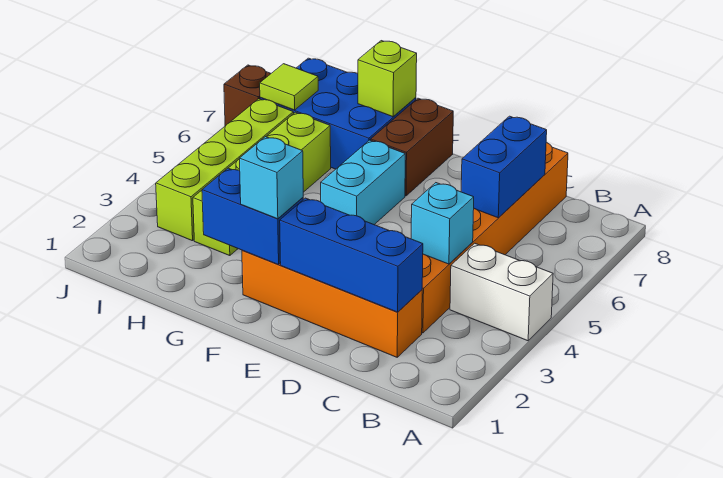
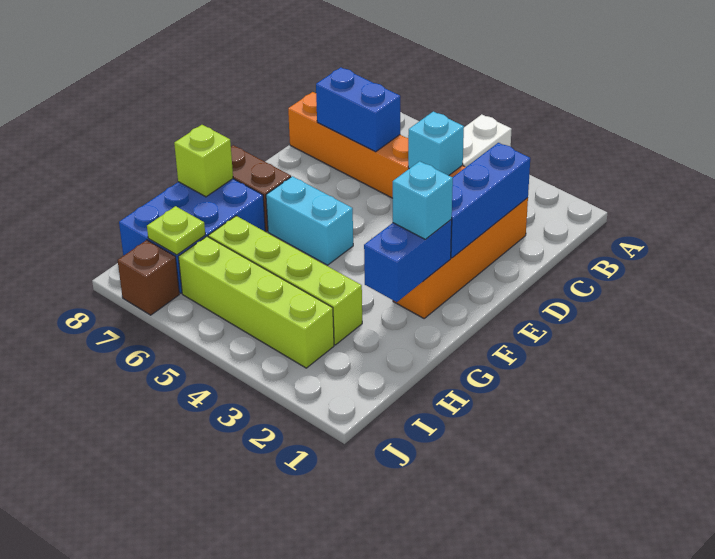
lime 1x1 tile [260,64,318,110] -> lime 1x1 plate [147,206,205,255]

